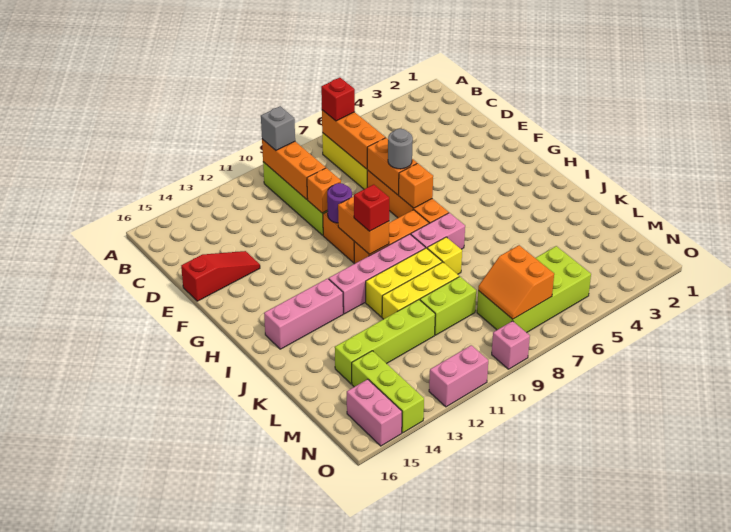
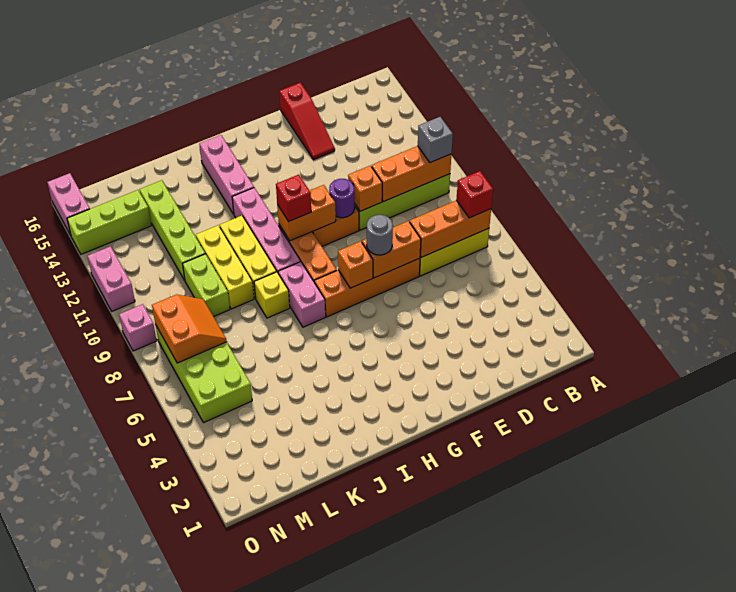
orange 2x2 slope [478,245,554,319] -> orange 2x2 slope turned to [152,294,227,363]
pink 1x2 brick [347,379,402,446] -> pink 1x2 brick turned to [47,173,90,235]

